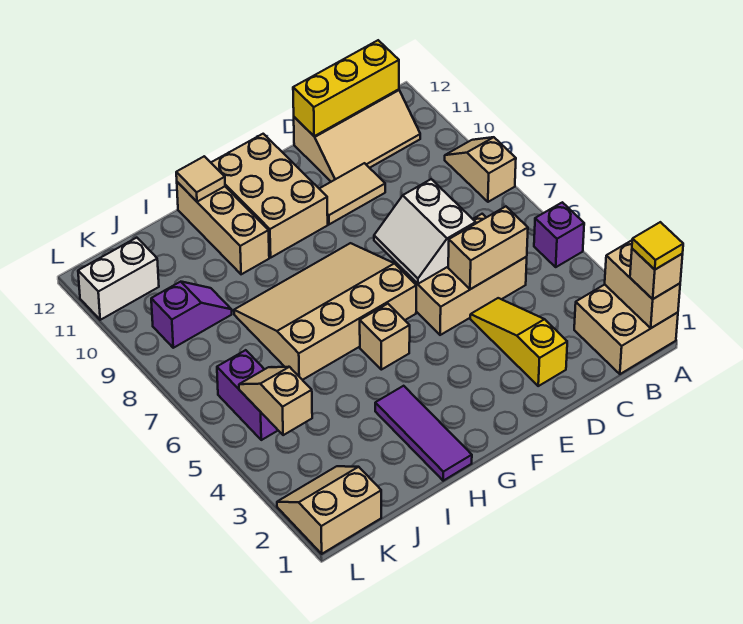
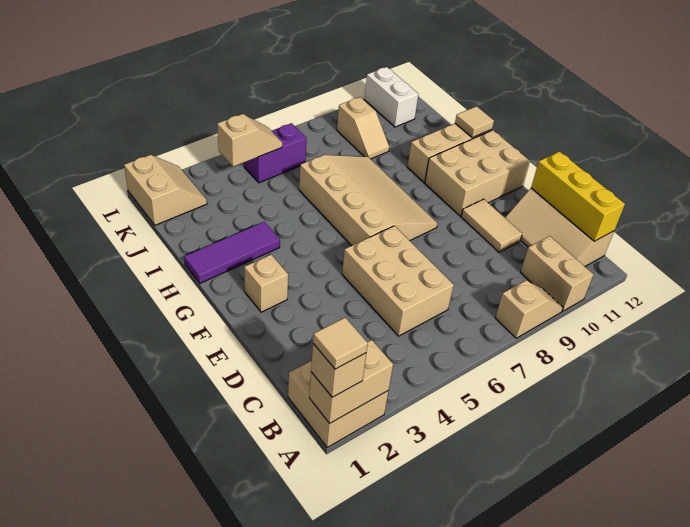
yellow 1x1 tile [632,222,683,270] -> tan 1x1 tile [313,318,368,369]
purple 1x1 brick [534,202,584,267] -> none
tan 1x2 brick [448,206,528,289] -> tan 1x2 brick moved to [521,236,593,311]
yellow 1x3 slope [470,298,567,386] -> none
white 2x2 slope [374,179,476,284] -> none
tan 1x1 brick [360,304,410,370] -> tan 1x1 brick moved to [244,255,288,312]
purple 1x2 slope [151,282,232,348] -> tan 1x2 slope [337,97,389,159]

